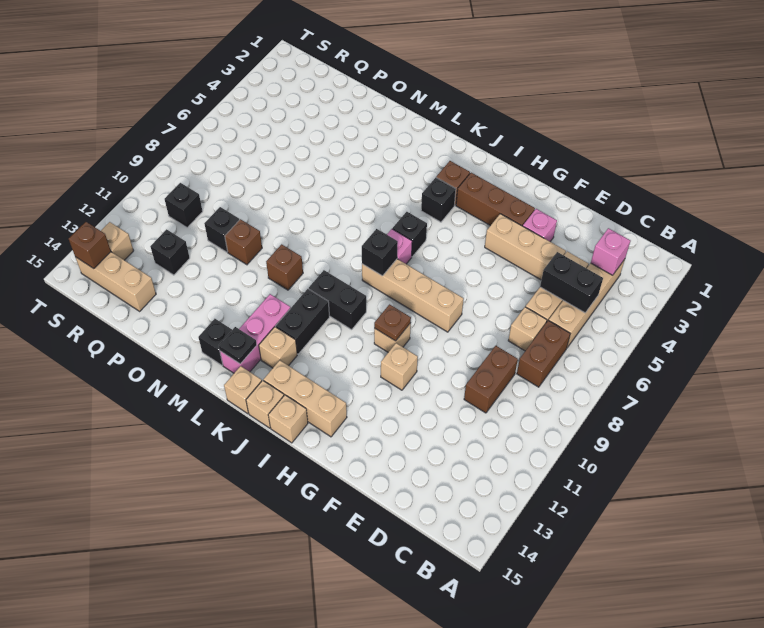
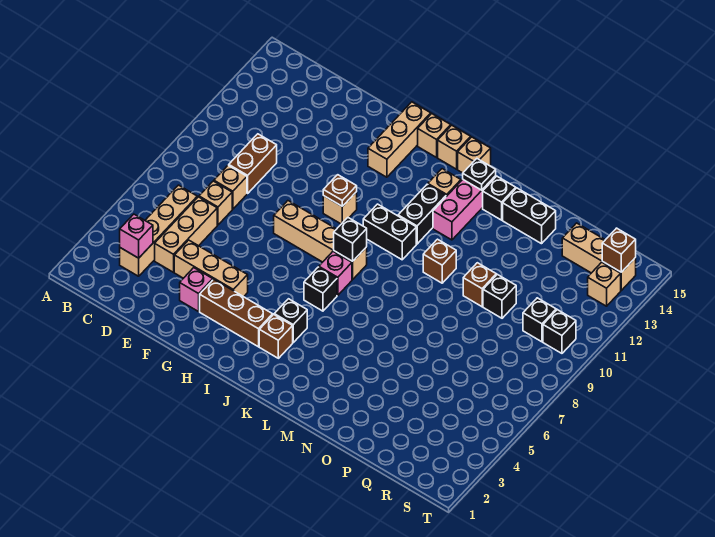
black 1x2 brick [540,252,603,313] -> black 1x2 brick moved to [503,188,556,244]
brown 1x2 brick [517,320,570,387] -> none
tan 1x1 brick [381,343,418,390] -> tan 1x1 brick moved to [214,165,247,209]
tan 1x3 brick [264,360,347,437] -> tan 1x3 brick turned to [368,102,431,177]
black 1x1 brick [150,229,190,275] -> black 1x1 brick moved to [543,310,576,353]

